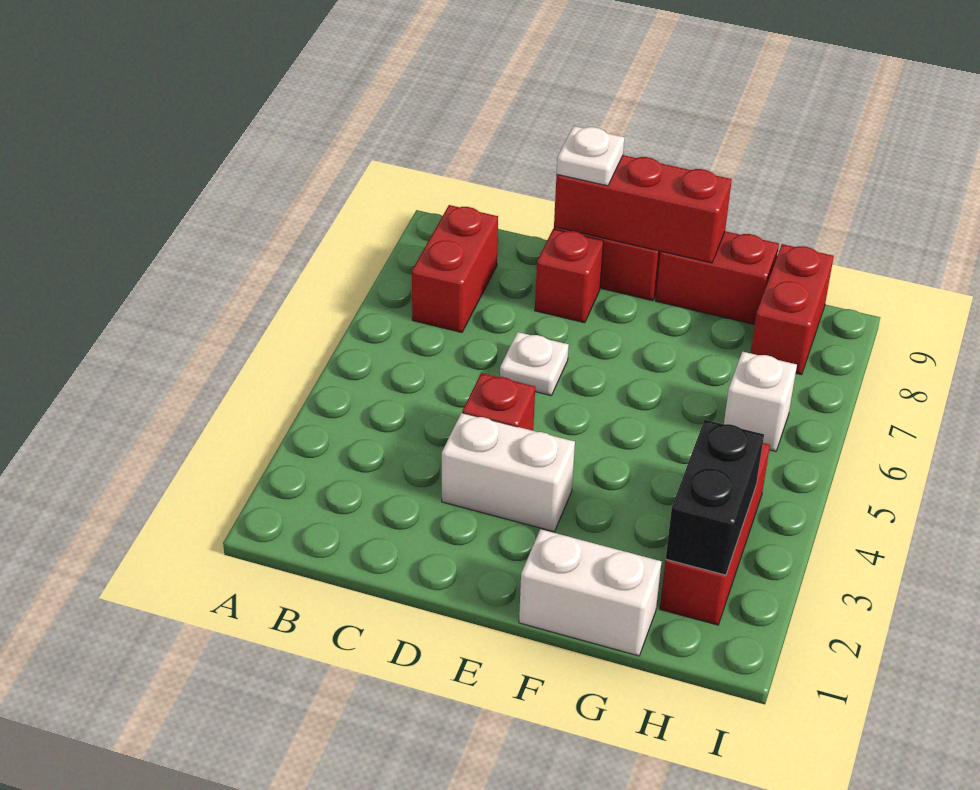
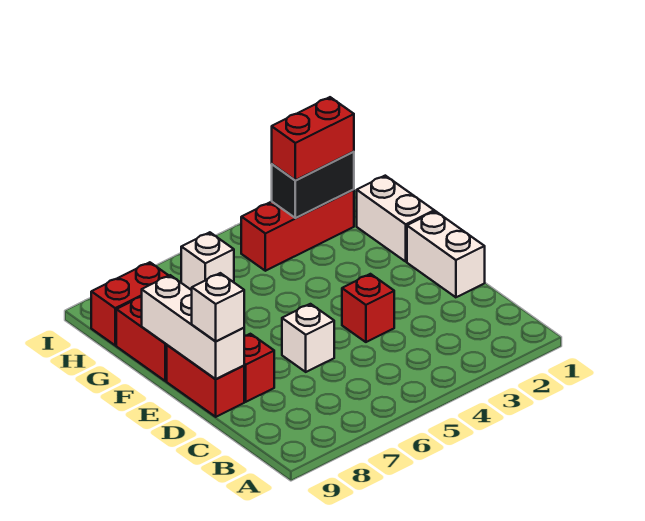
red 1x2 brick [412,205,498,332] -> red 1x2 brick moved to [272,97,354,180]
white 1x2 brick [442,413,575,532] -> white 1x2 brick moved to [407,211,485,297]
white 1x1 plate [500,332,569,396] -> white 1x1 brick [282,304,334,372]
red 1x3 brick [554,155,732,263] -> white 1x3 brick [142,275,244,379]
white 1x1 plate [557,126,625,186] -> white 1x1 brick [192,273,244,341]

